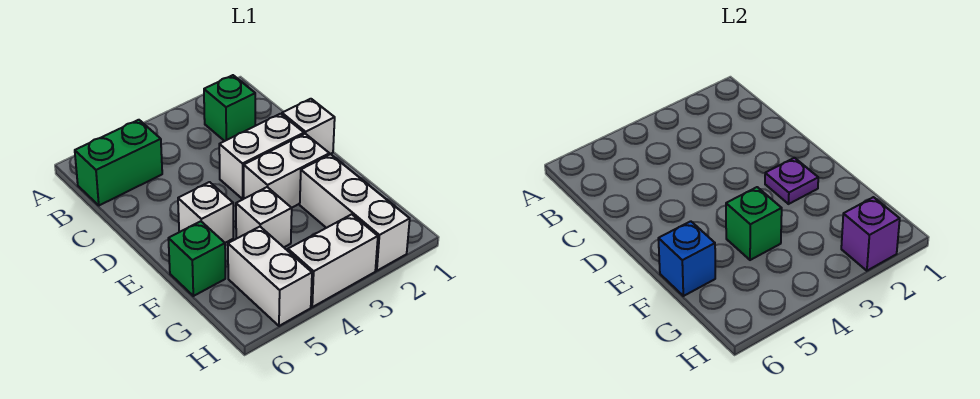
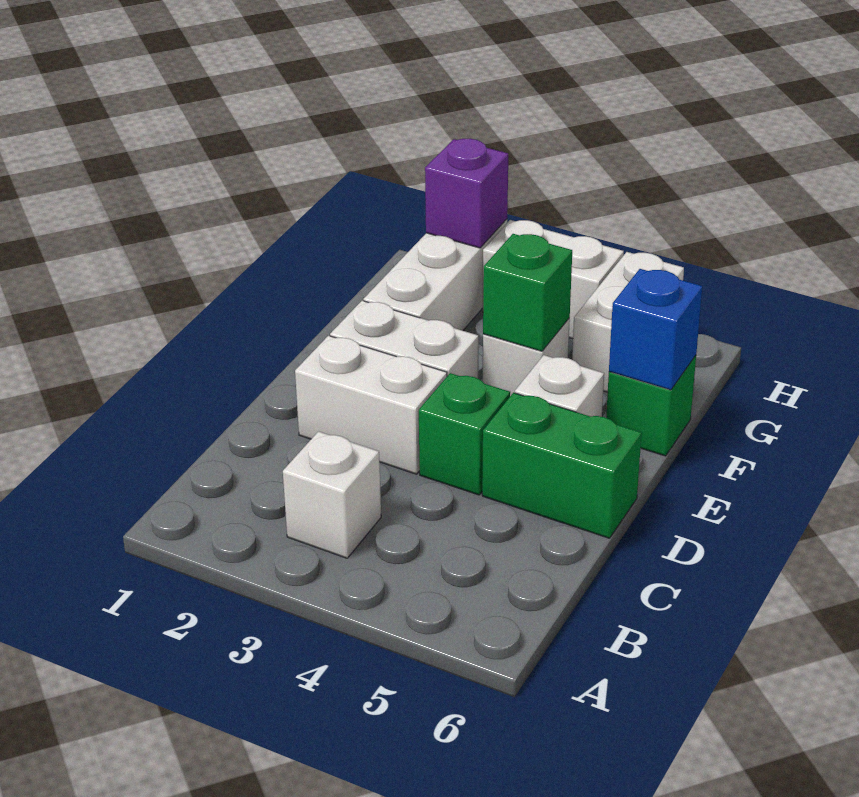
green 1x1 brick [204,75,255,141] -> green 1x1 brick moved to [419,373,510,495]
green 1x2 brick [75,120,162,205] -> green 1x2 brick moved to [482,393,642,538]
white 1x1 brick [282,99,335,154] -> white 1x1 brick moved to [283,431,381,558]
purple 1x1 plate [765,158,818,204] -> none

